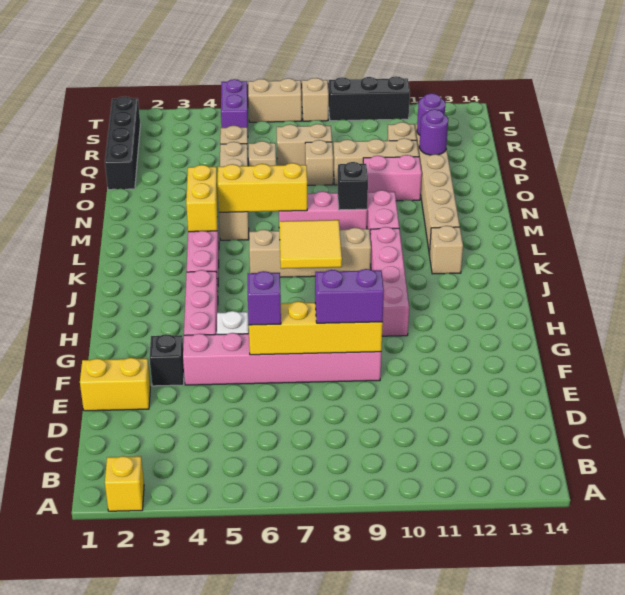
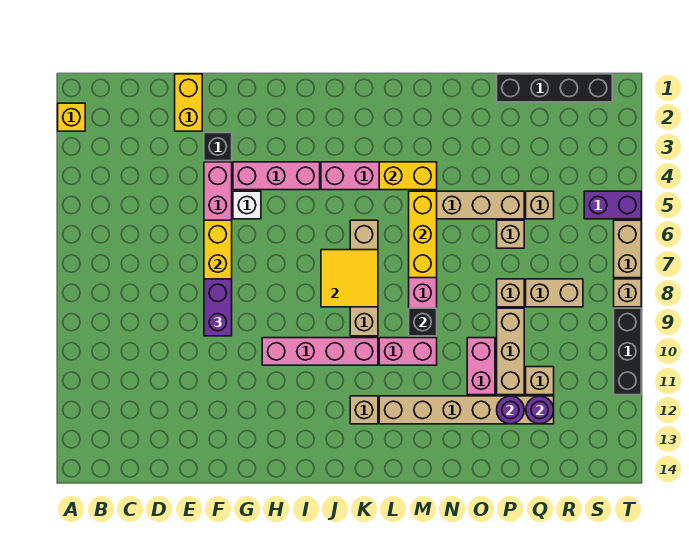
purple 1x1 brick [248,271,281,325] -> none
tan 1x2 brick [277,124,332,165] -> tan 1x2 brick turned to [526,279,583,307]

